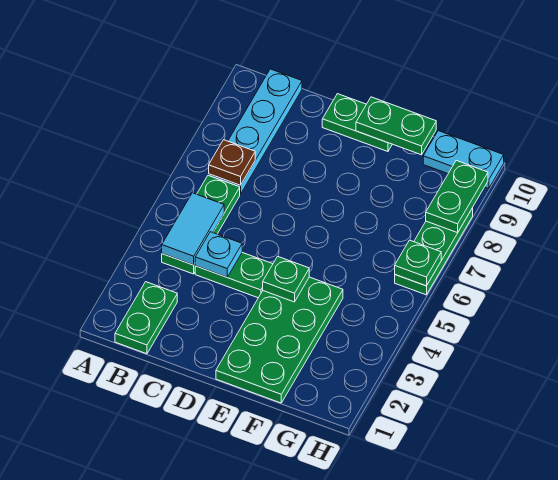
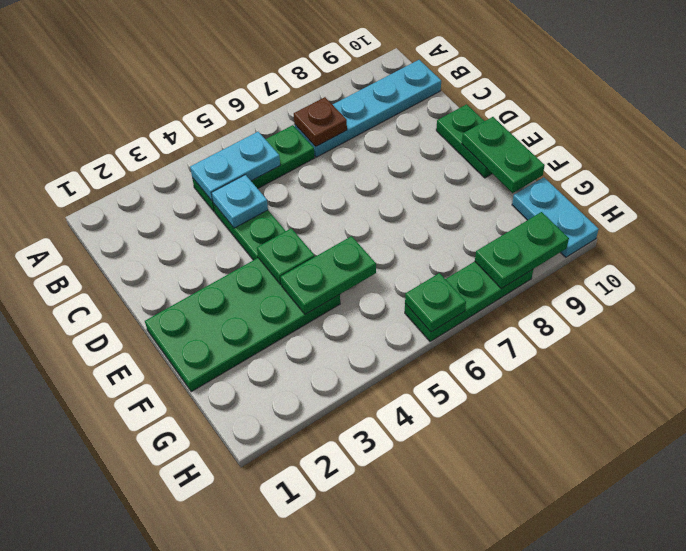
green 1x2 plate [115,282,177,354] -> green 1x2 plate moved to [281,236,376,315]
cyan 1x2 tile [162,193,224,265] -> cyan 1x2 plate [190,132,280,201]

